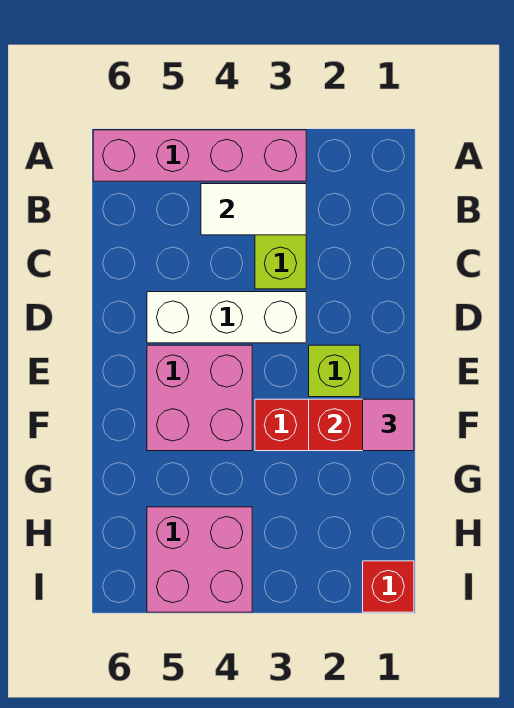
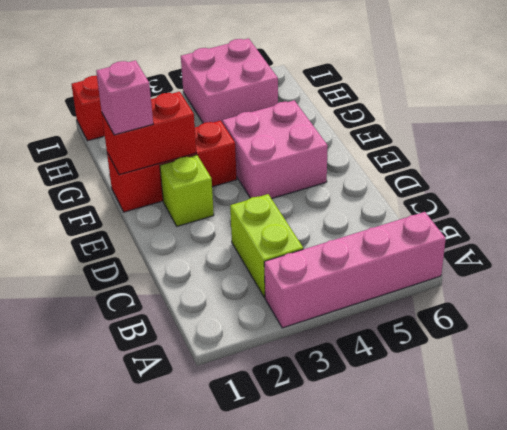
white 1x2 tile [201,184,306,235] -> none
white 1x3 brick [147,292,306,343] -> none
pink 1x1 tile [363,399,414,451] -> pink 1x1 brick [96,60,153,135]

